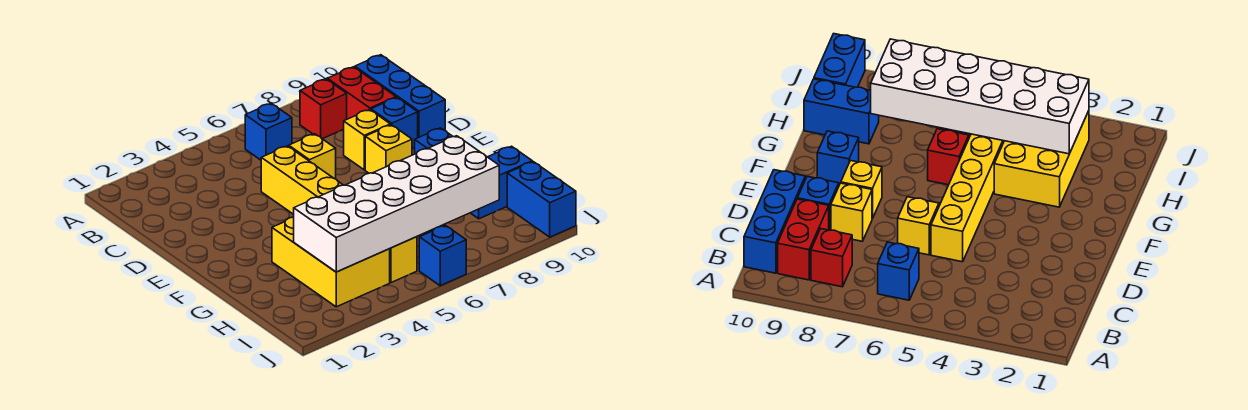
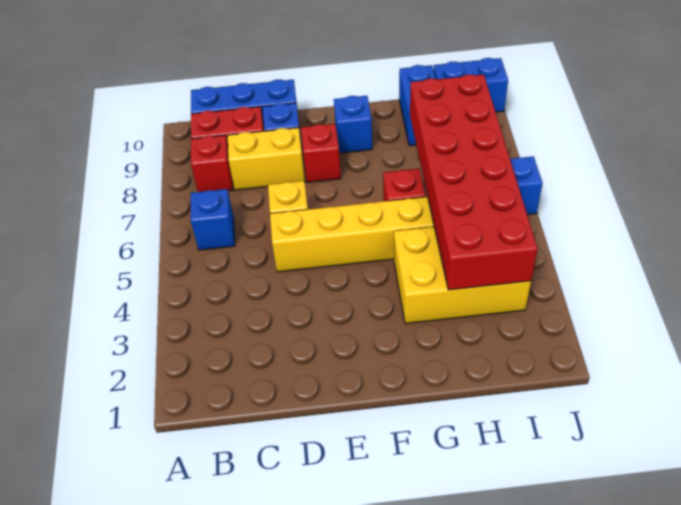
yellow 1x1 brick [344,110,390,170] -> yellow 1x2 brick [228,128,305,190]
yellow 1x1 brick [365,125,412,173] -> red 1x1 brick [301,124,341,182]
white 2x6 brick [294,136,499,272] -> red 2x6 brick [410,74,538,290]

